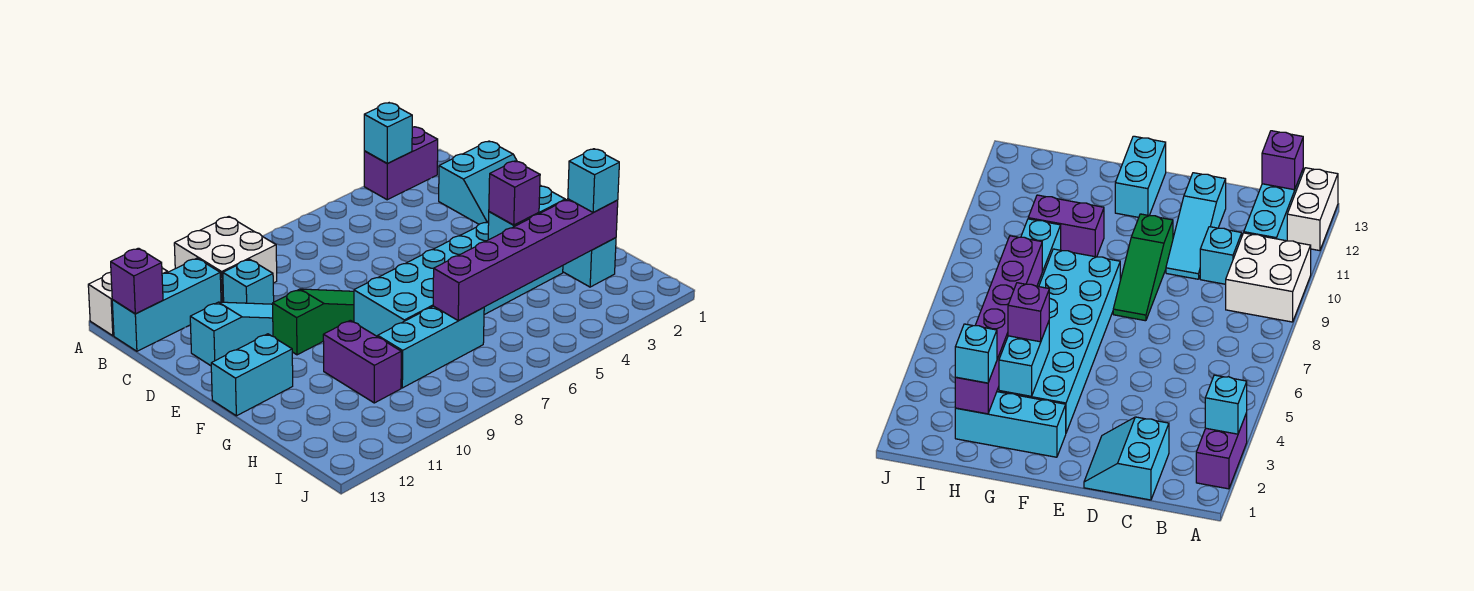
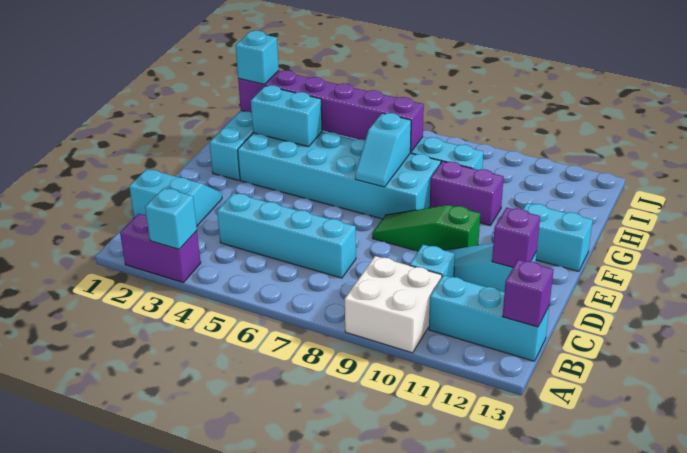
white 1x2 brick [88,268,168,336] -> none
none -> cyan 1x4 brick [217,193,356,278]
none -> cyan 1x2 slope [355,113,411,187]
purple 1x1 brick [489,161,540,225] -> purple 1x1 brick moved to [492,207,540,267]
purple 1x2 brick [323,320,401,403] -> purple 1x2 brick turned to [430,161,504,226]

